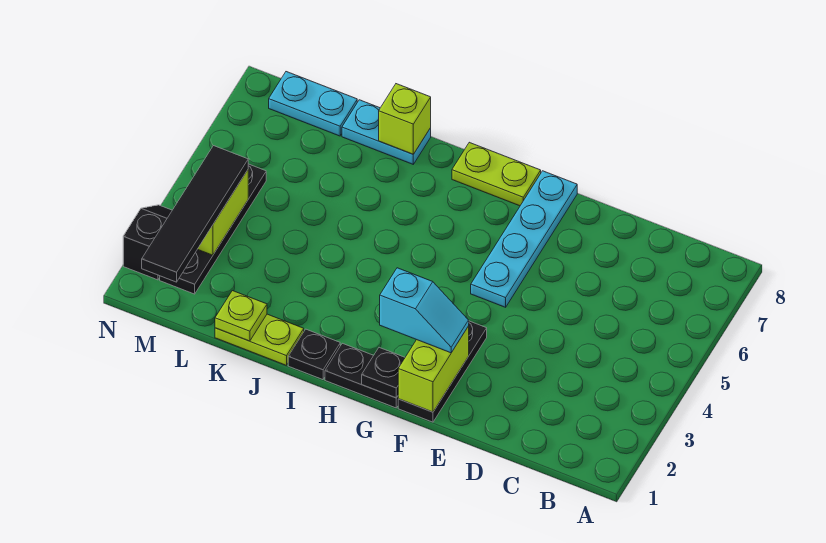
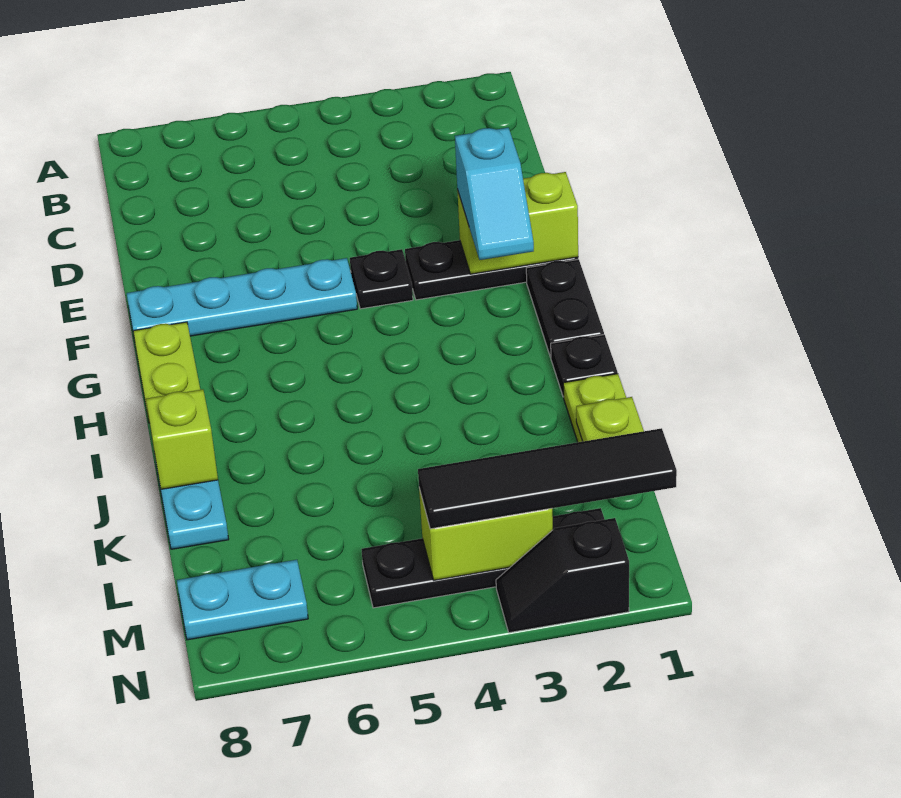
cyan 1x2 slope [380,268,469,353] -> cyan 1x2 slope turned to [455,128,534,260]
black 1x1 plate [362,348,405,398] -> black 1x1 plate moved to [350,249,413,309]
cyan 1x2 plate [269,72,357,136] -> cyan 1x2 plate turned to [177,560,308,640]

